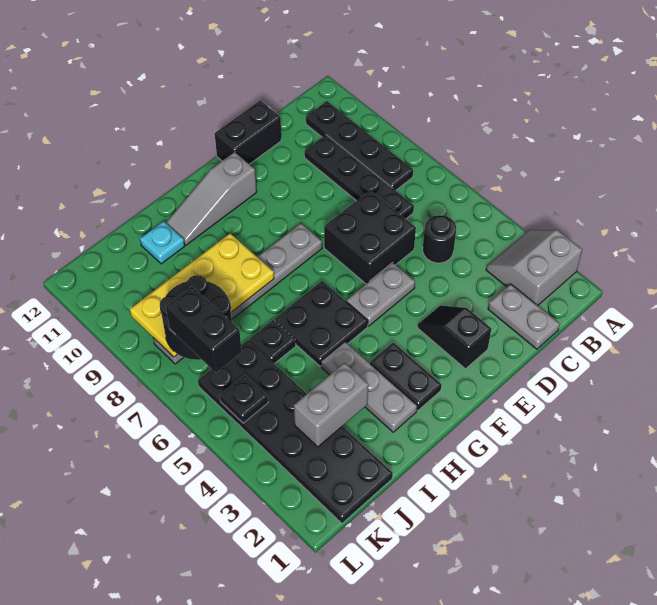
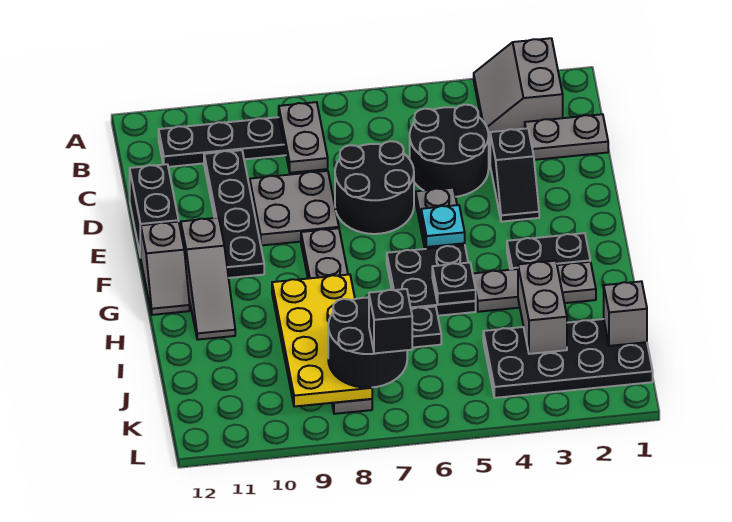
none -> grey 1x2 plate [279,102,328,173]
black 1x1 round brick [423,215,456,263] -> black 2x2 round brick [410,105,489,197]
black 1x4 plate [305,135,414,219] -> black 1x4 plate turned to [204,150,264,278]
black 2x2 brick [324,190,416,284] -> black 2x2 round brick [335,141,414,234]
none -> grey 2x2 plate [250,171,339,245]
black 1x2 slope [418,305,491,369] -> black 1x2 slope turned to [490,128,539,222]
none -> grey 1x2 slope [141,222,190,315]
cyan 1x1 plate [140,221,185,264] -> cyan 1x1 plate moved to [421,205,465,247]
black 2x6 plate [198,340,393,523] -> black 2x4 plate [483,319,653,398]
none -> grey 1x1 brick [604,281,647,346]
black 1x1 plate [220,375,268,423] -> black 1x1 plate moved to [432,263,476,304]
black 1x2 brick [166,287,242,372] -> black 1x1 brick [369,289,412,353]

